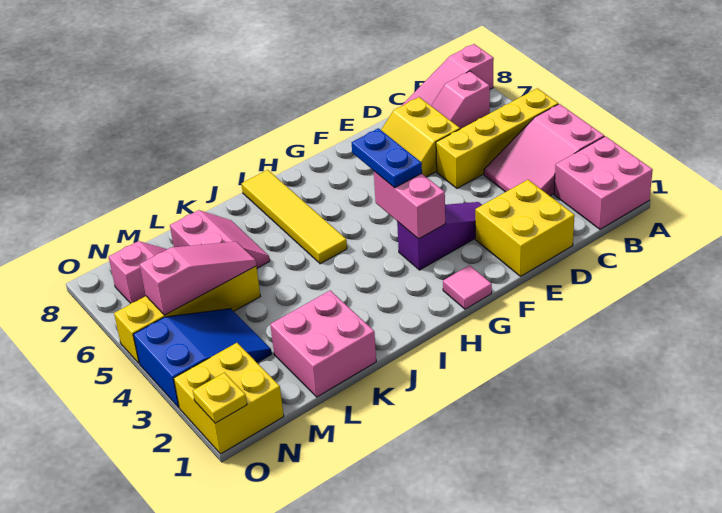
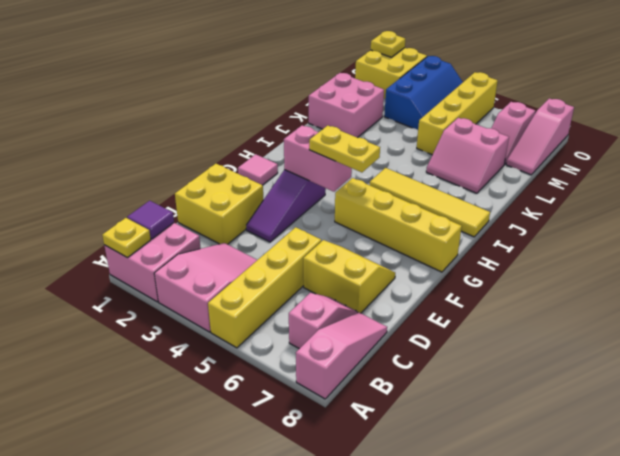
none -> yellow 1x1 plate [102,218,151,258]
none -> purple 1x1 tile [127,201,174,239]
blue 1x2 plate [352,128,422,188] -> yellow 1x2 plate [309,125,380,172]
none -> yellow 1x4 brick [335,178,462,272]
pink 1x3 slope [140,242,256,315] -> pink 1x3 slope moved to [506,98,574,175]
blue 2x3 slope [133,309,272,407] -> blue 2x3 slope turned to [384,56,463,130]

